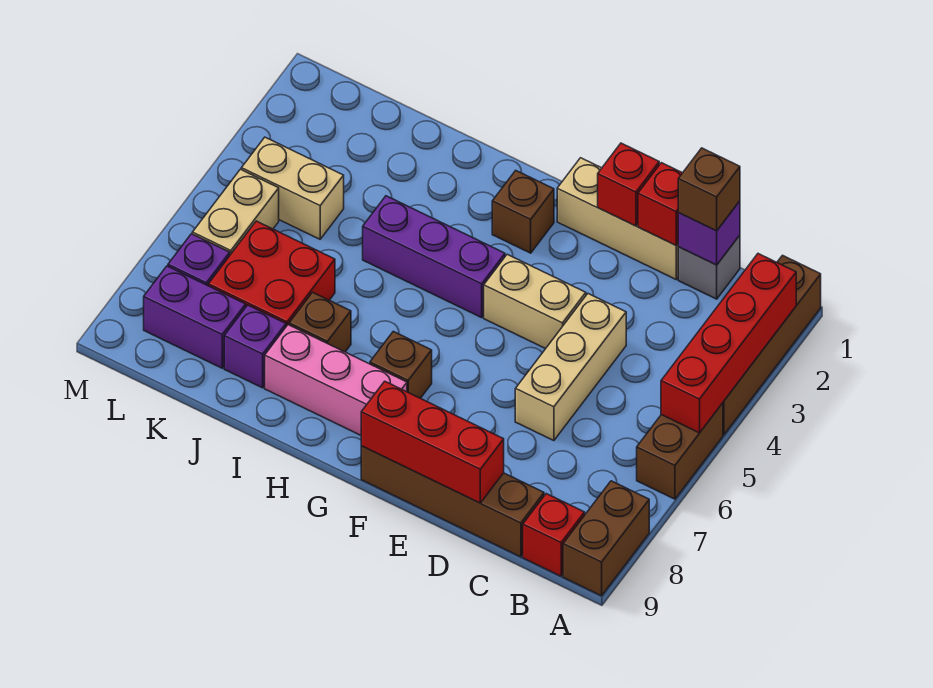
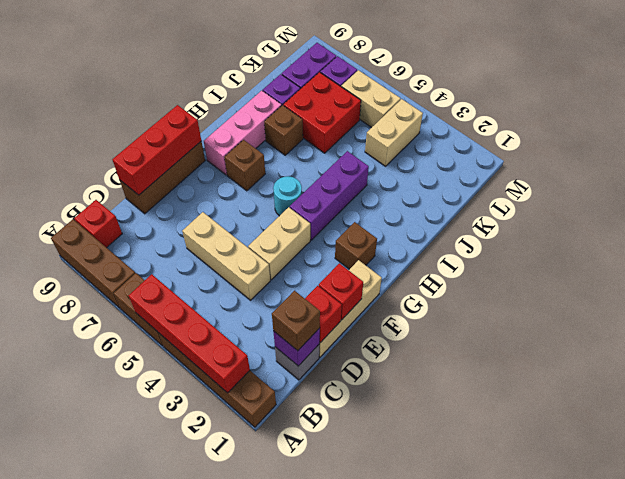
brown 1x2 brick [563,481,649,596] -> brown 1x3 brick [51,219,135,308]
brown 1x4 brick [361,446,544,557] -> brown 1x3 brick [120,141,205,214]
none -> cyan 1x1 round brick [273,176,302,216]

